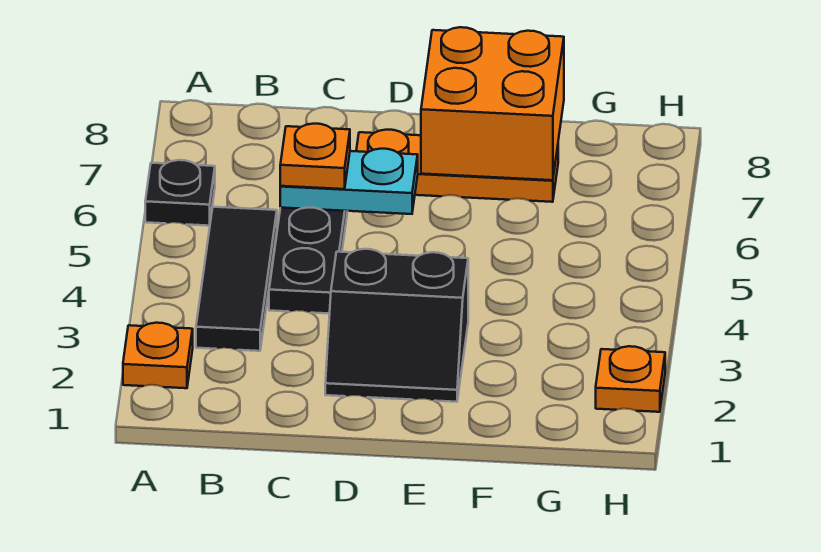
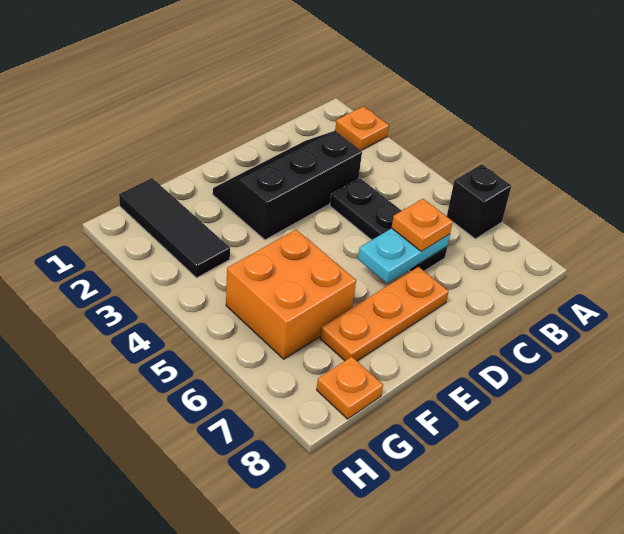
black 1x1 plate [145,160,215,226] -> black 1x1 brick [447,164,511,239]
black 1x3 tile [196,207,277,351] -> black 1x3 tile moved to [119,178,230,278]
black 2x2 slope [325,249,468,402] -> black 2x3 slope [213,131,362,240]
orange 2x2 brick [421,27,564,180] -> orange 2x2 brick moved to [226,229,356,359]
orange 1x1 plate [596,346,665,412] -> orange 1x1 plate moved to [317,357,383,419]

